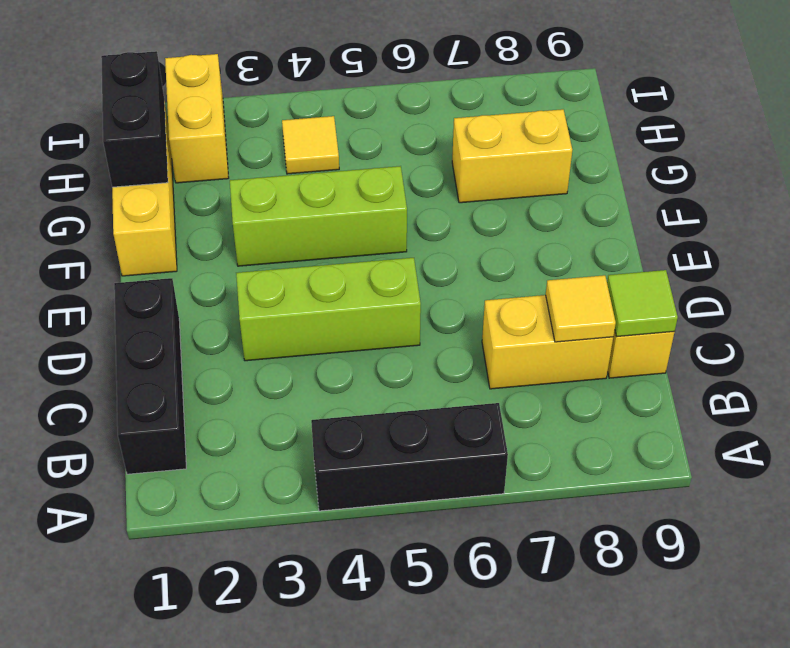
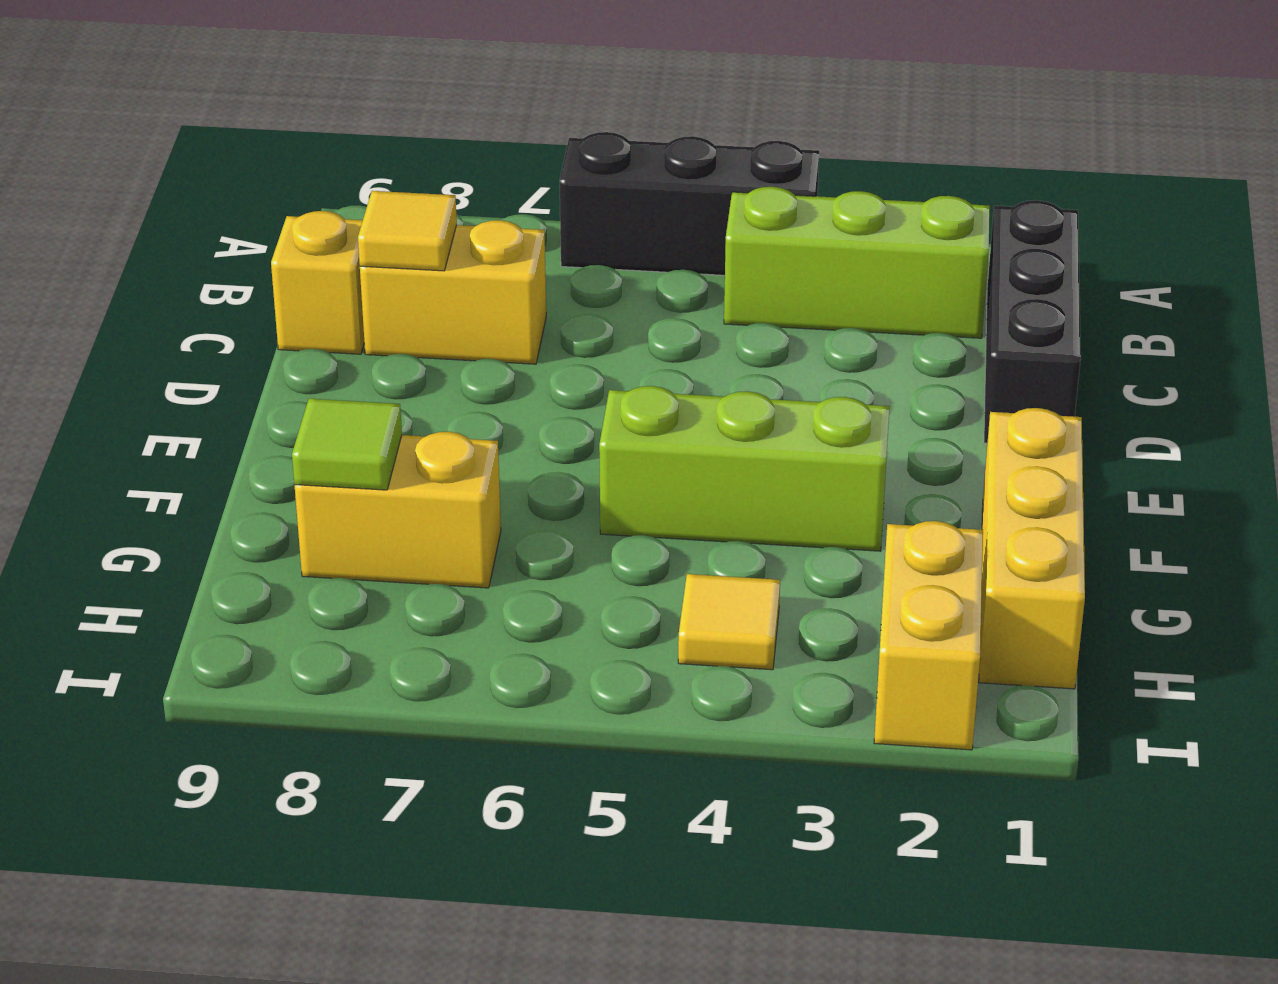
lime 1x1 tile [607,270,678,337] -> lime 1x1 tile moved to [292,399,402,490]
lime 1x3 brick [236,258,421,361] -> lime 1x3 brick moved to [724,187,990,338]
black 1x2 brick [101,51,168,187] -> none

